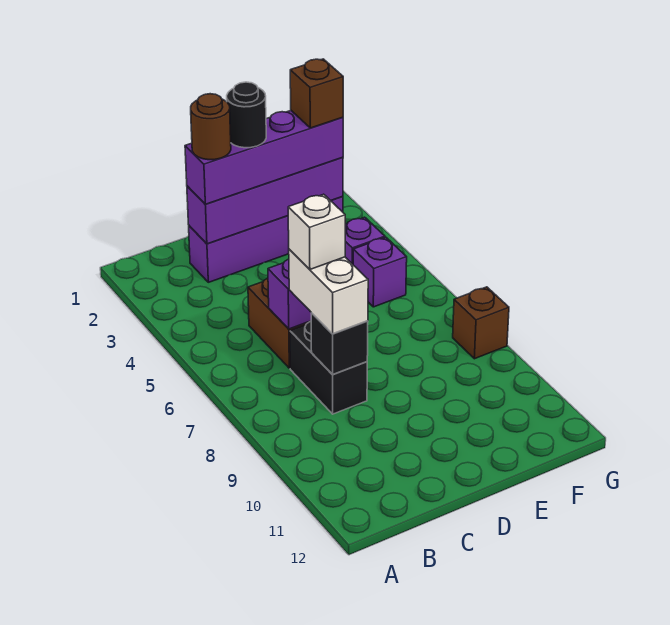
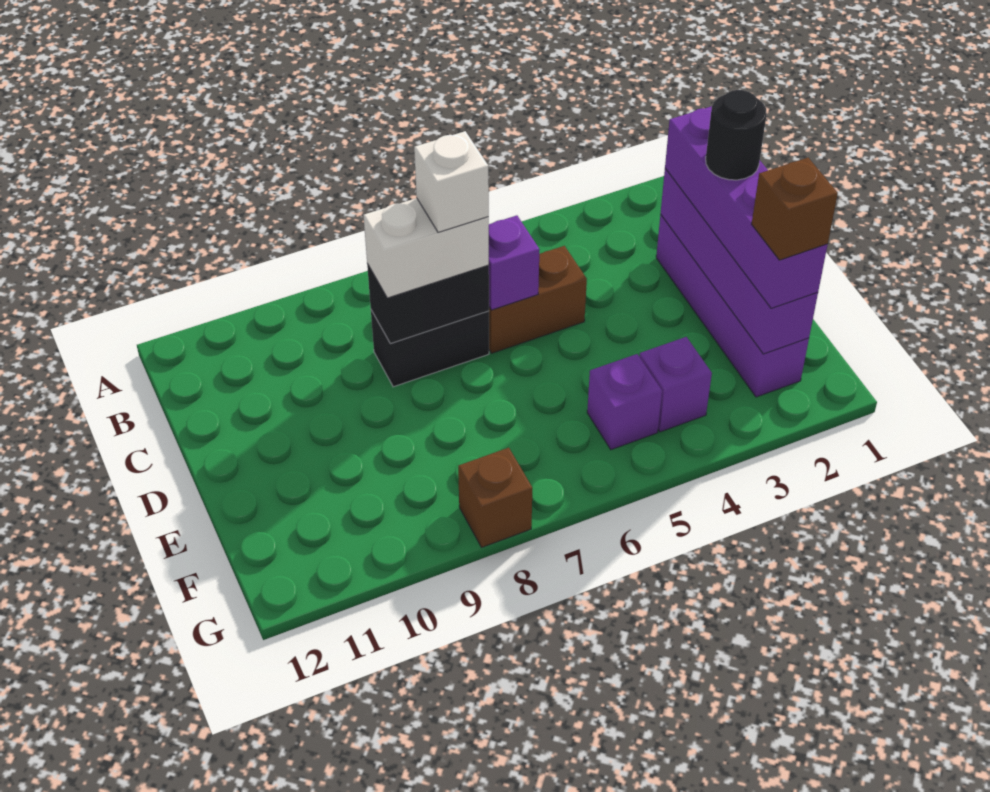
brown 1x1 round brick [191,94,231,160] -> none
black 1x1 brick [311,313,368,375] -> black 1x2 brick [367,264,489,344]

